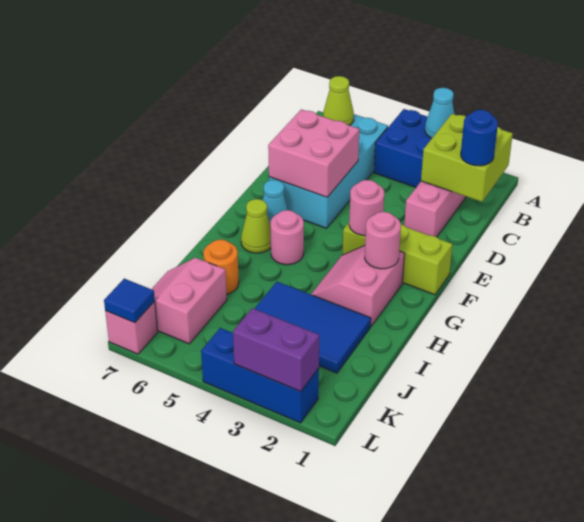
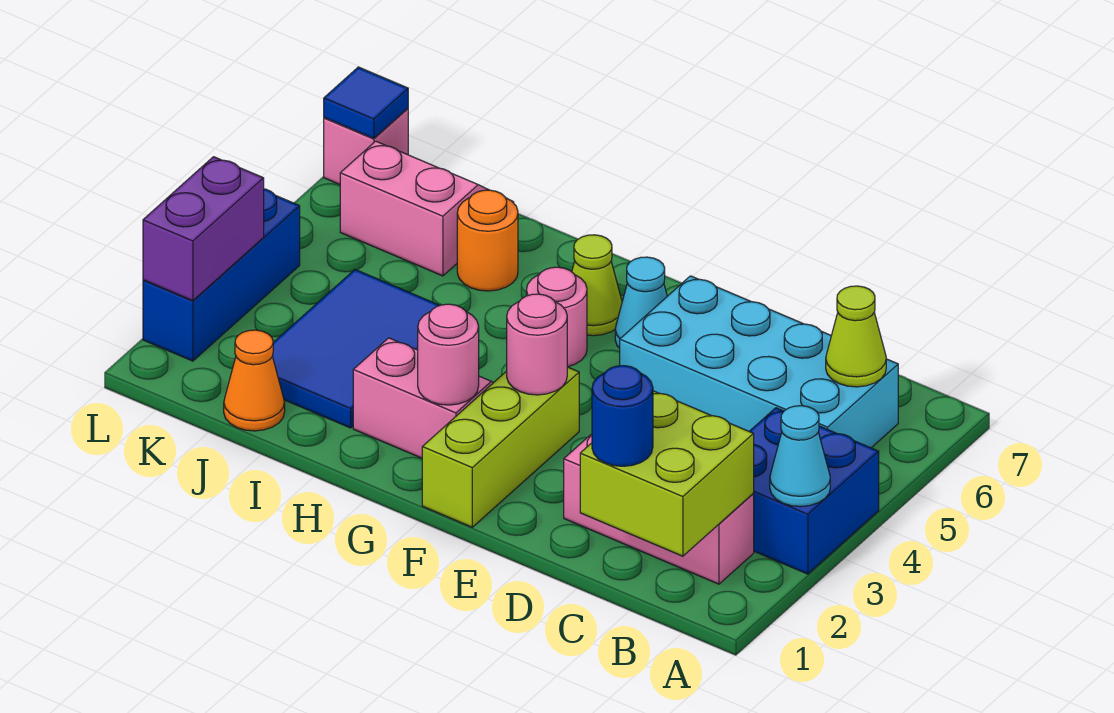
pink 2x2 brick [268,109,359,197] -> none
none -> orange 1x1 cone [224,330,285,431]

